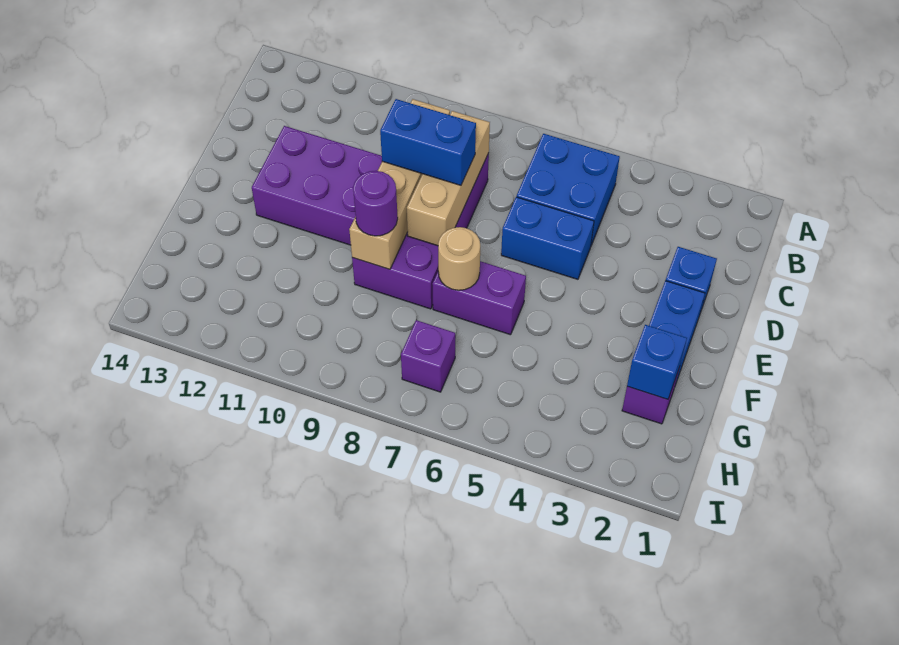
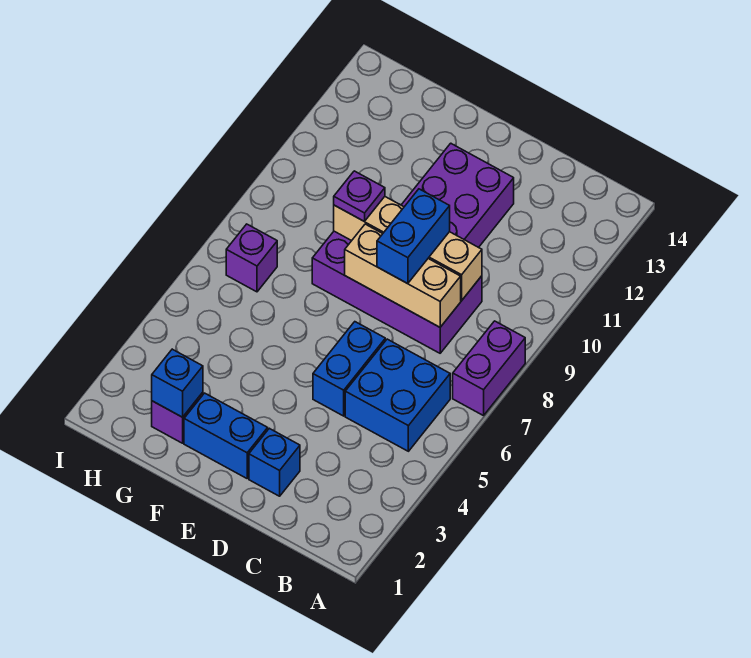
purple 1x2 brick [432,261,526,335] -> purple 1x2 brick moved to [453,321,525,416]
tan 1x1 round brick [438,227,480,290] -> none
purple 1x1 round brick [353,171,398,236] -> purple 1x1 plate [334,171,385,222]

